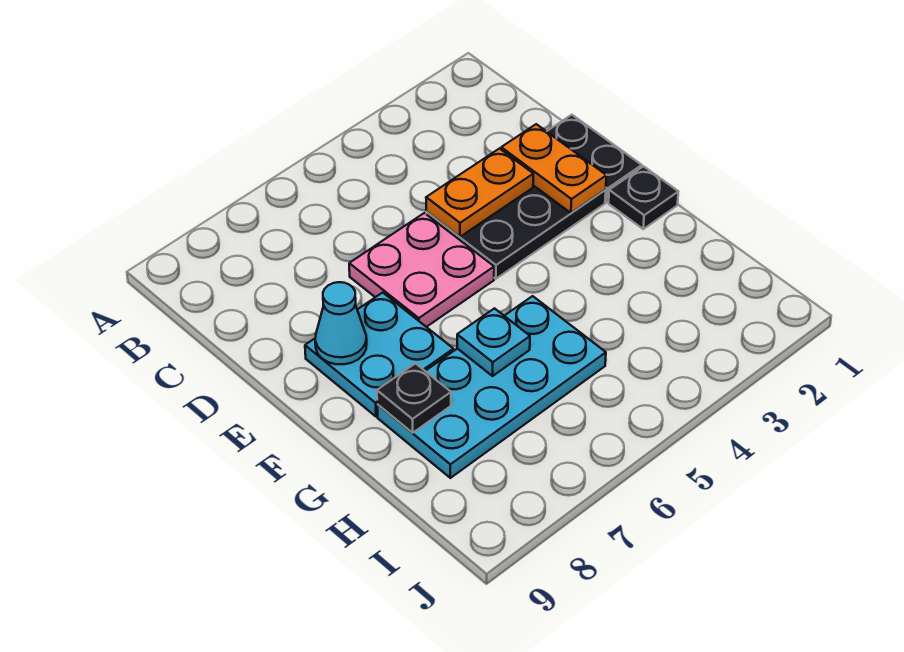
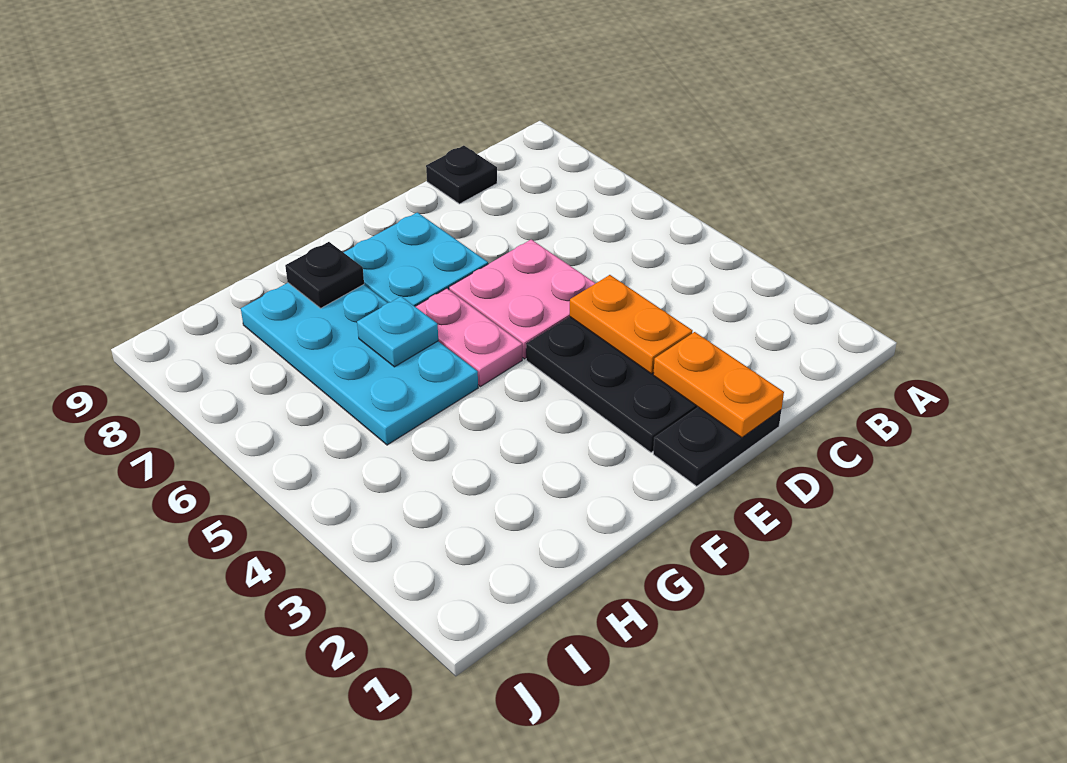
orange 1x2 plate [501,124,606,213] -> orange 1x2 plate turned to [653,332,784,438]
cyan 1x1 cone [315,282,367,364] -> none
black 1x1 plate [609,166,678,229] -> black 1x1 plate moved to [426,146,497,204]
none -> pink 1x2 plate [415,288,522,387]

